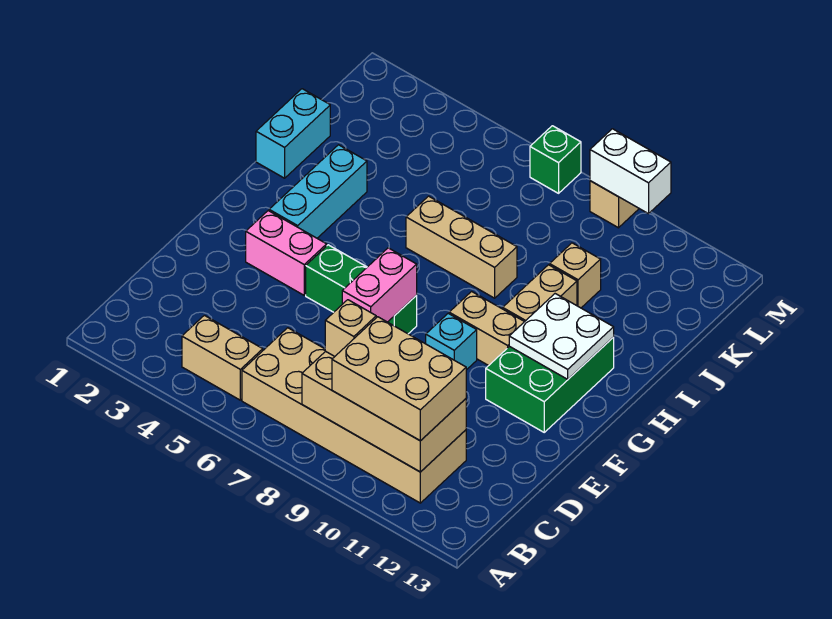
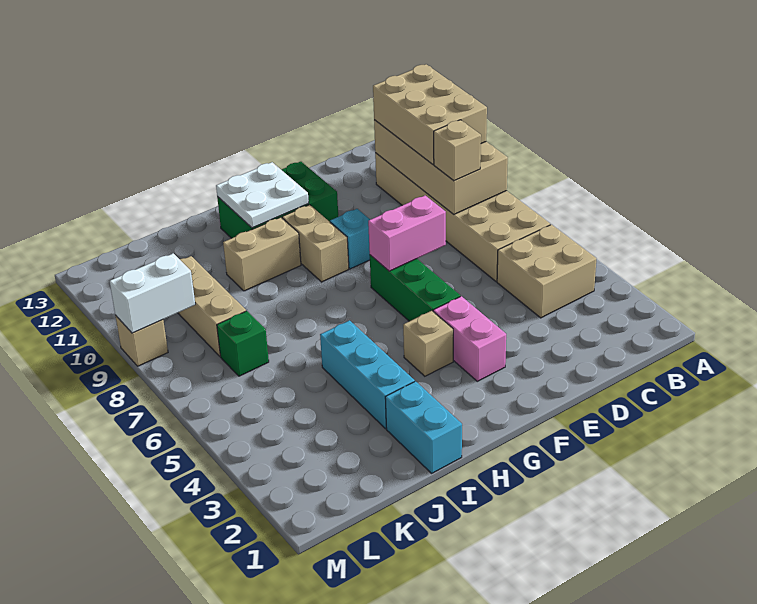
tan 1x2 brick [182,315,263,400] -> tan 2x2 brick [497,225,596,318]
cyan 1x3 brick [269,145,367,238] -> cyan 1x3 brick turned to [320,320,415,429]
cyan 1x2 brick [256,89,330,178] -> cyan 1x2 brick turned to [385,381,462,473]
tan 1x3 brick [406,196,517,298] -> tan 1x3 brick moved to [178,256,246,356]
tan 1x1 brick [550,243,601,308] -> tan 1x1 brick moved to [403,311,453,376]
green 1x1 brick [530,126,581,193] -> green 1x1 brick moved to [217,311,269,376]
white 1x2 brick [590,129,671,214] -> white 1x2 brick turned to [110,253,195,333]

